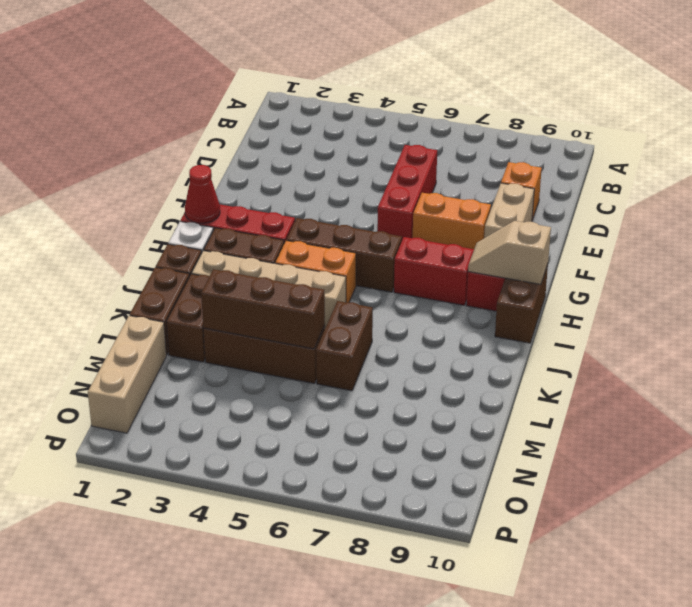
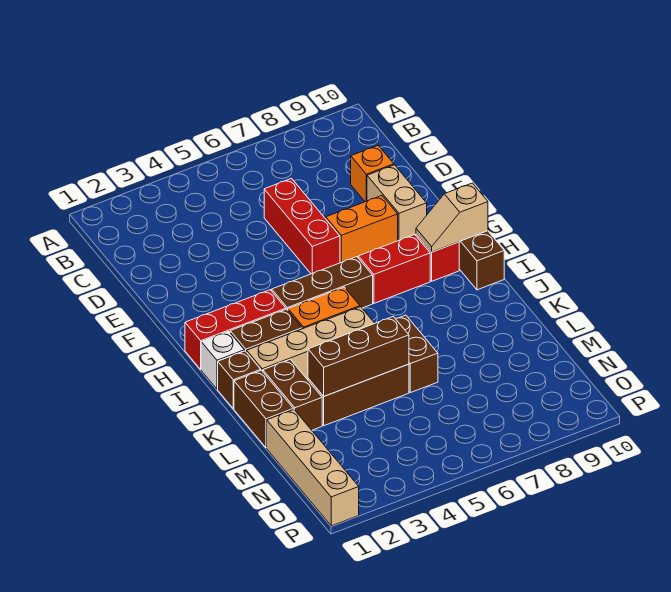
red 1x1 cone [185,165,220,223] -> none
tan 1x3 brick [88,316,166,433] -> tan 1x4 brick [267,410,359,526]

